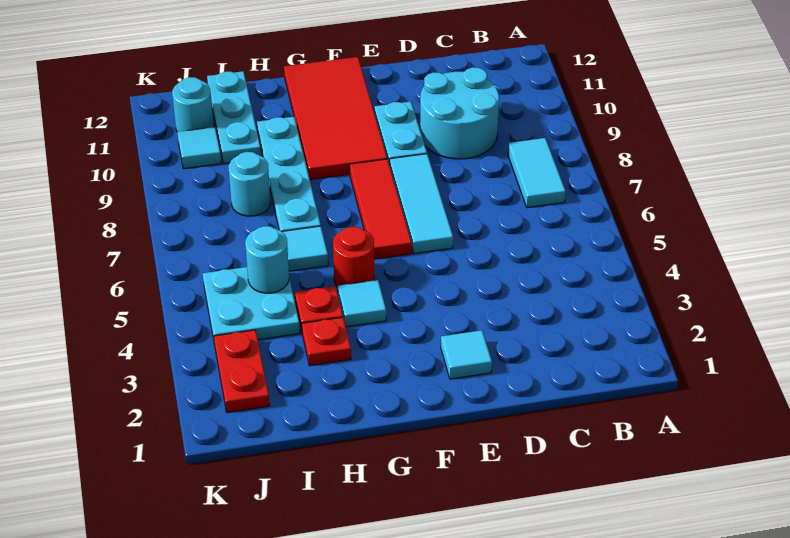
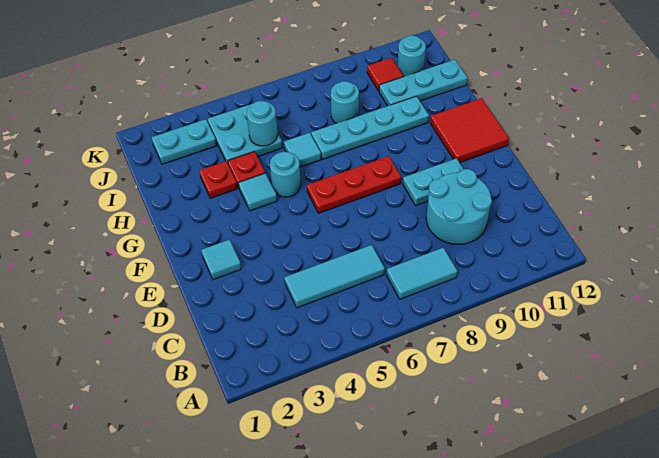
cyan 1x3 tile [390,154,453,254] -> cyan 1x3 tile moved to [284,245,385,308]
red 1x3 tile [350,159,412,259] -> red 1x3 plate [307,156,401,213]
red 2x4 tile [284,57,387,180] -> red 2x2 tile [430,98,509,163]
red 1x1 round brick [333,227,374,287] -> cyan 1x1 round brick [270,152,301,197]
red 1x2 plate [214,330,270,413] -> cyan 1x2 plate [152,119,217,164]
cyan 1x1 tile [177,127,221,169] -> red 1x1 tile [367,58,403,91]

